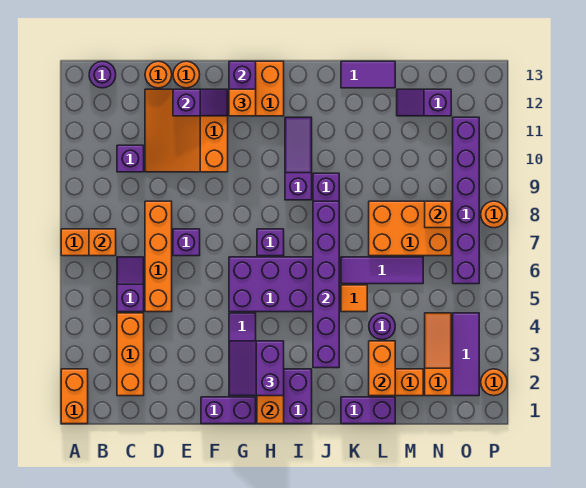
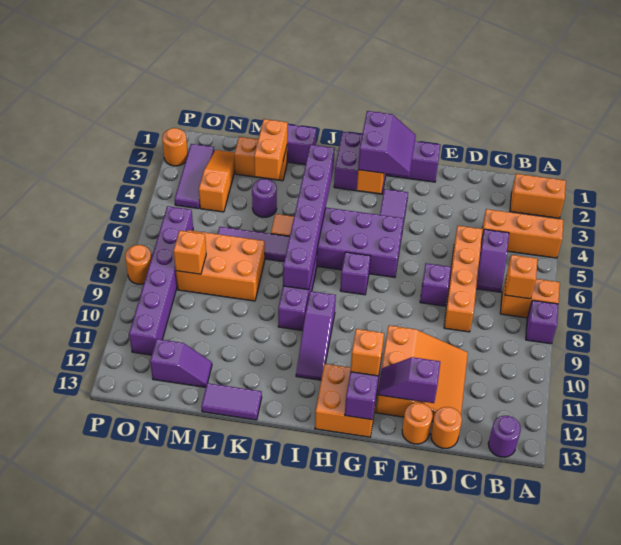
orange 1x2 brick [61,369,88,424] -> orange 1x2 brick turned to [510,174,566,218]
orange 1x3 brick [117,313,144,396] -> orange 1x3 brick turned to [481,209,563,258]
purple 1x1 brick [117,145,144,172] -> purple 1x1 brick moved to [526,300,558,344]
orange 1x3 slope [425,313,451,396] -> orange 1x3 slope turned to [199,150,235,212]

